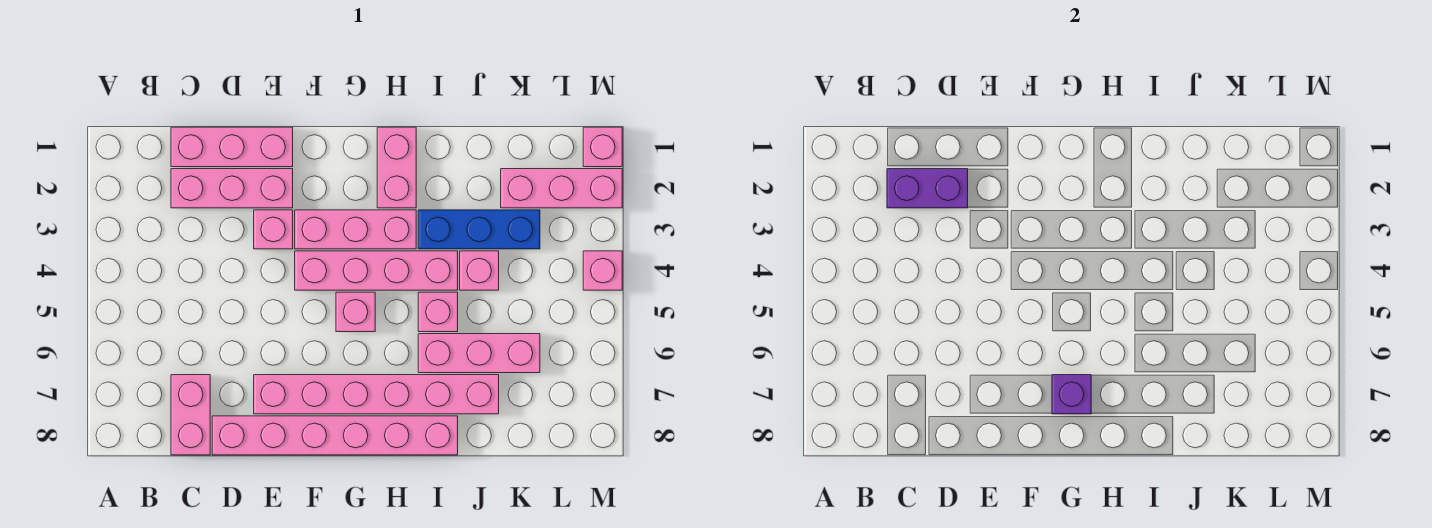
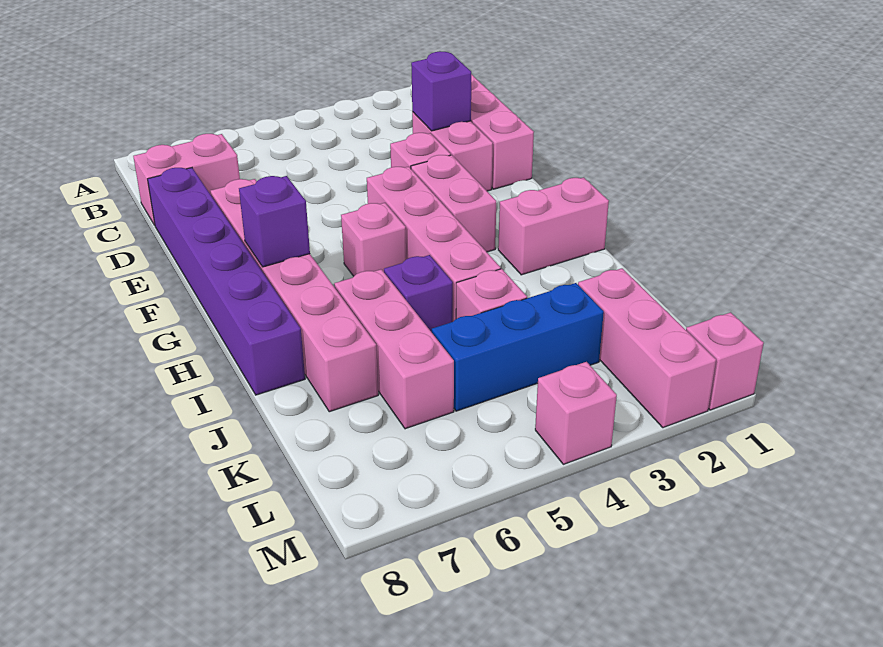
pink 1x3 brick [171,169,293,208] -> pink 1x2 brick [412,112,493,191]
purple 1x2 brick [887,169,968,208] -> purple 1x1 brick [411,51,471,131]
pink 1x6 brick [212,416,458,455] -> purple 1x6 brick [148,168,305,395]
pink 1x3 brick [295,210,416,249] -> pink 1x2 brick [411,155,496,252]
blue 1x3 brick [418,210,540,249] -> blue 1x3 brick turned to [432,283,604,411]
pink 1x1 brick [418,292,458,332] -> purple 1x1 brick [384,255,453,332]

